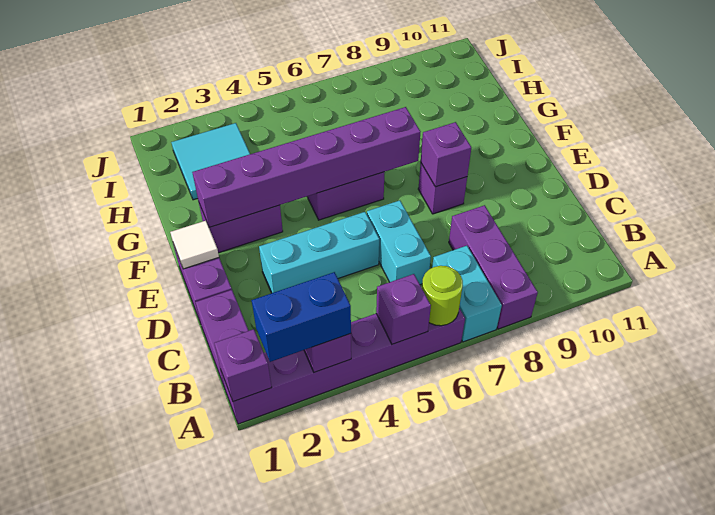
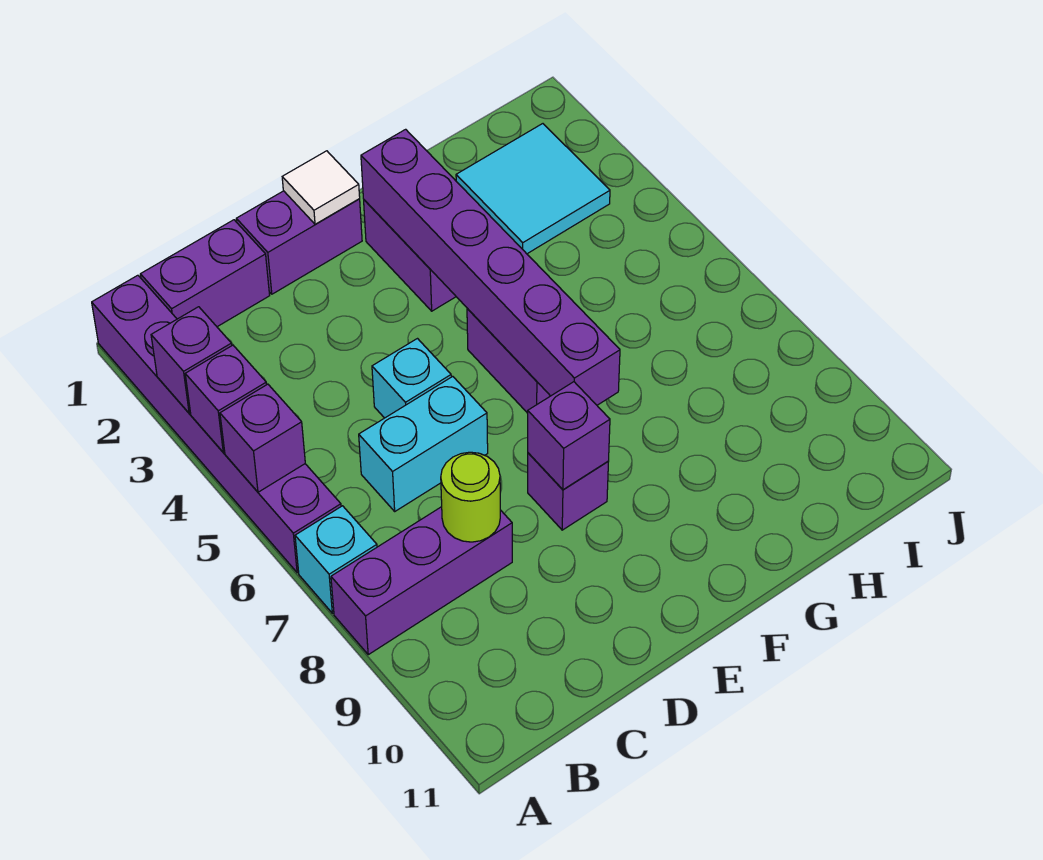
purple 1x1 brick [214,329,272,402] -> purple 1x1 brick moved to [185,345,267,452]
blue 1x2 brick [252,272,351,362] -> none
lime 1x1 round brick [422,266,463,326] -> lime 1x1 round brick moved to [441,452,500,542]
cyan 1x2 brick [432,246,502,342] -> cyan 1x1 brick [295,506,377,613]
cyan 1x3 brick [259,212,379,293] -> cyan 1x1 brick [372,339,451,418]

